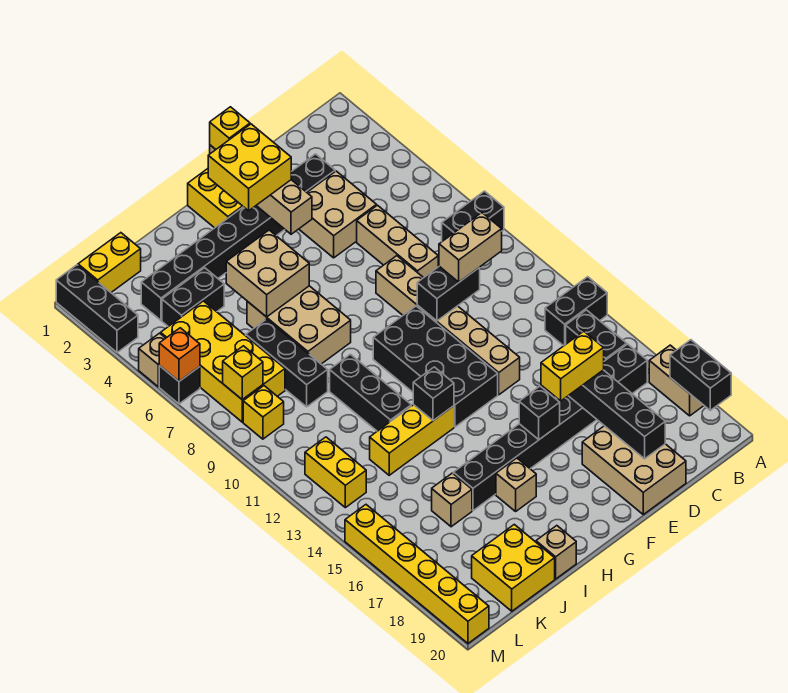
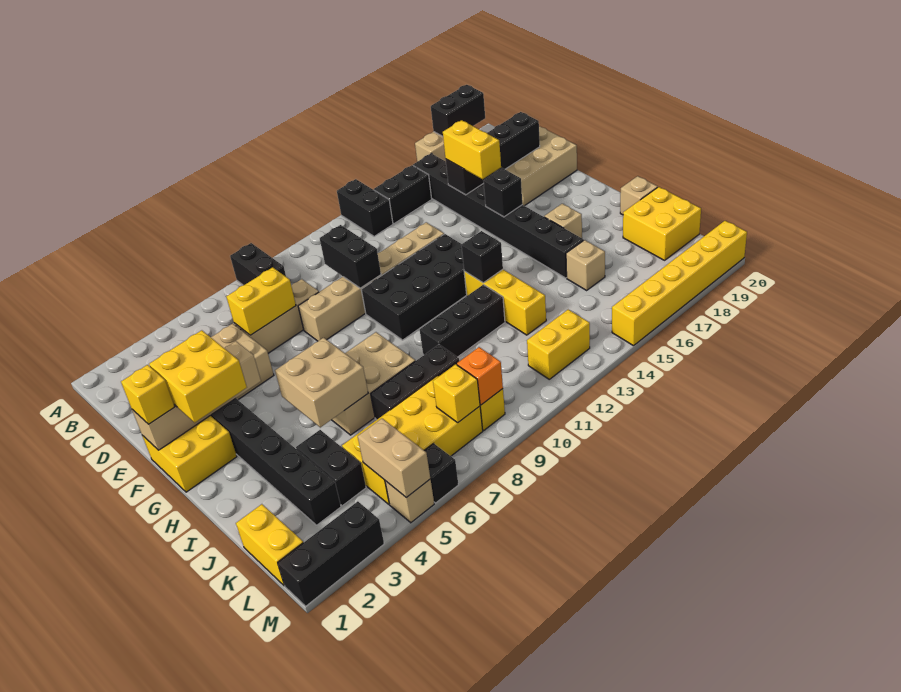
tan 1x2 brick [439,213,502,282] -> tan 1x2 brick moved to [358,419,430,498]
none -> yellow 1x2 brick [226,267,296,335]
orange 1x1 brick [159,328,200,381] -> orange 1x1 brick moved to [457,347,503,405]

